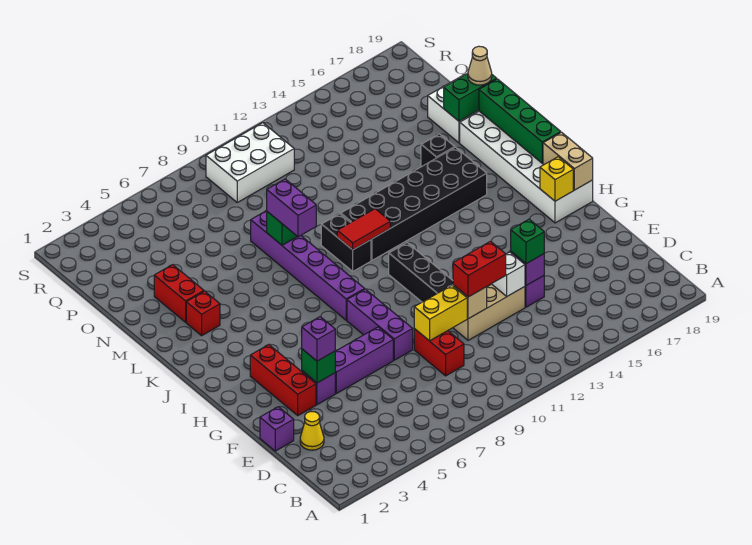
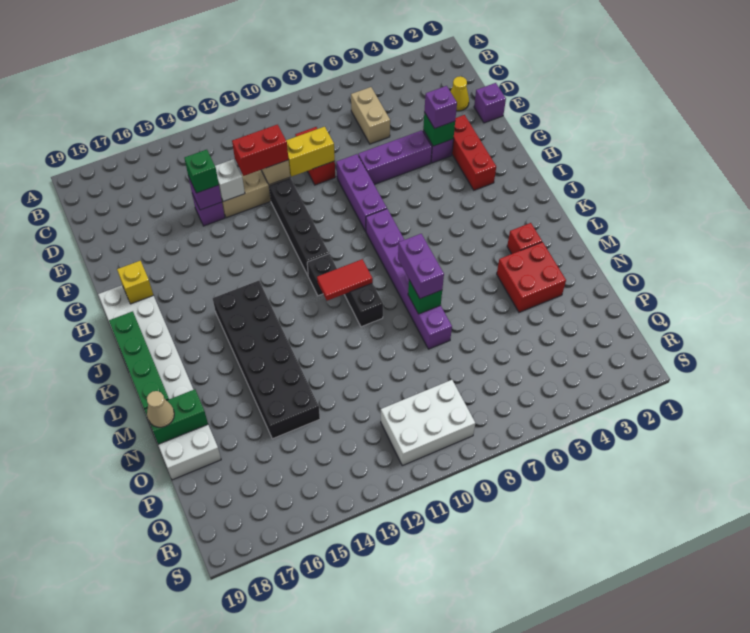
tan 1x2 brick [543,132,593,190] -> tan 1x2 brick moved to [351,87,390,144]
black 2x6 brick [341,147,487,260] -> black 2x6 brick turned to [213,281,320,439]
red 1x2 brick [154,265,204,322] -> red 2x2 brick [497,242,566,312]
black 1x1 brick [421,134,455,166] -> black 1x1 brick moved to [307,254,337,296]

